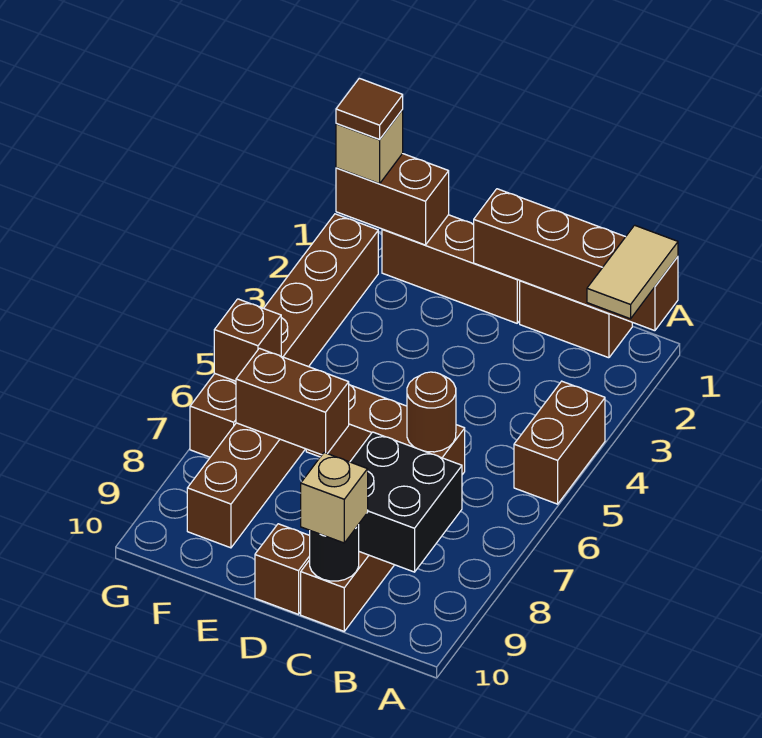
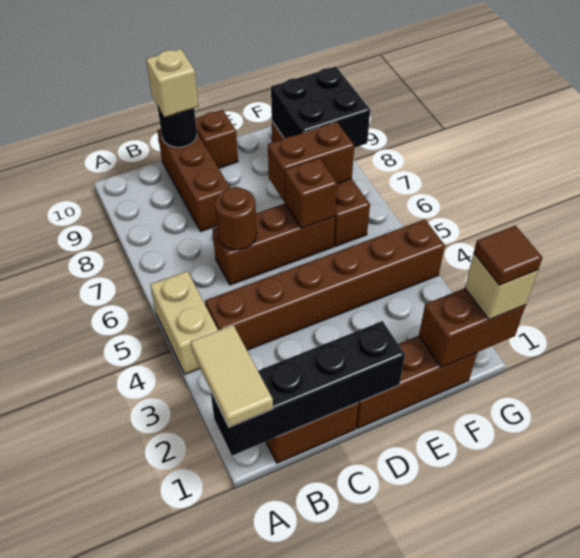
brown 1x4 brick [474,189,678,331] -> black 1x4 brick [210,321,405,456]
brown 1x2 brick [514,381,605,504] -> tan 1x2 brick [150,271,218,374]
black 2x2 brick [350,432,462,572] -> black 2x2 brick moved to [271,67,370,148]
brown 1x6 brick [190,214,378,457] -> brown 1x6 brick turned to [205,219,445,350]
brown 1x1 brick [214,299,281,381] -> brown 1x1 brick moved to [285,158,337,228]

